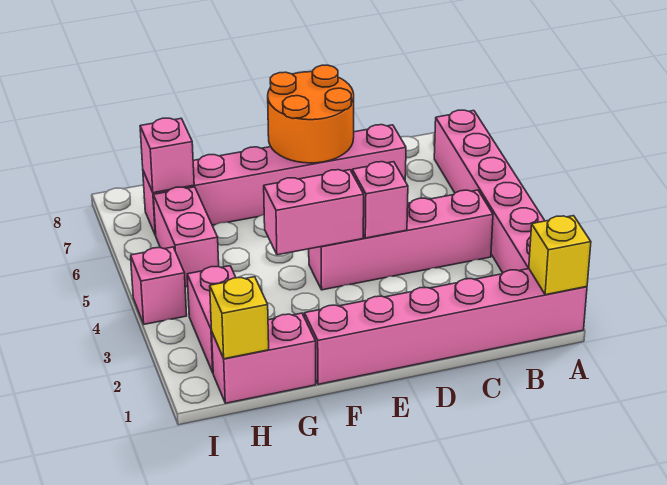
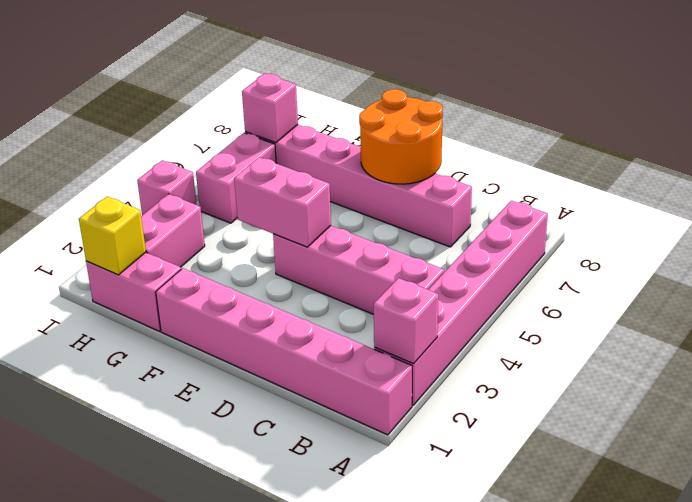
yellow 1x1 brick [529,216,591,295] -> none
pink 1x1 brick [352,162,408,238] -> pink 1x1 brick moved to [374,278,438,364]

